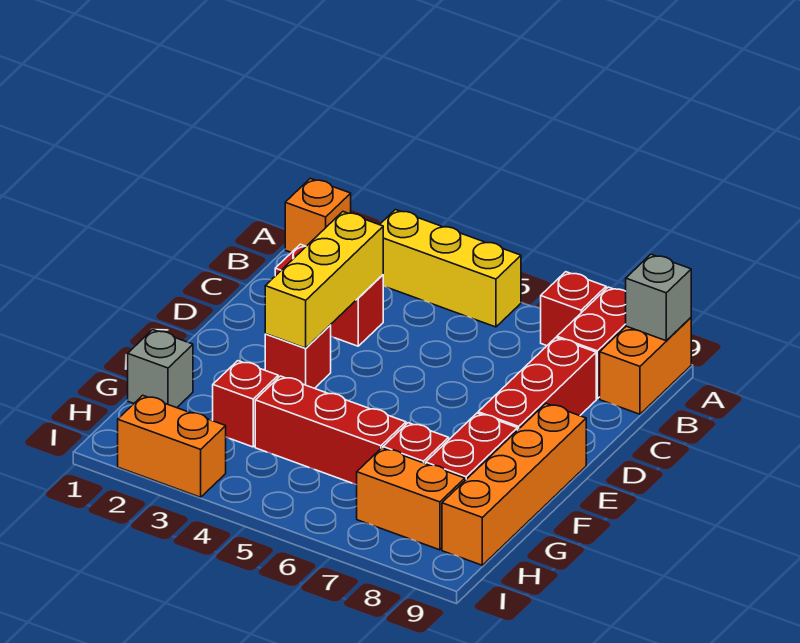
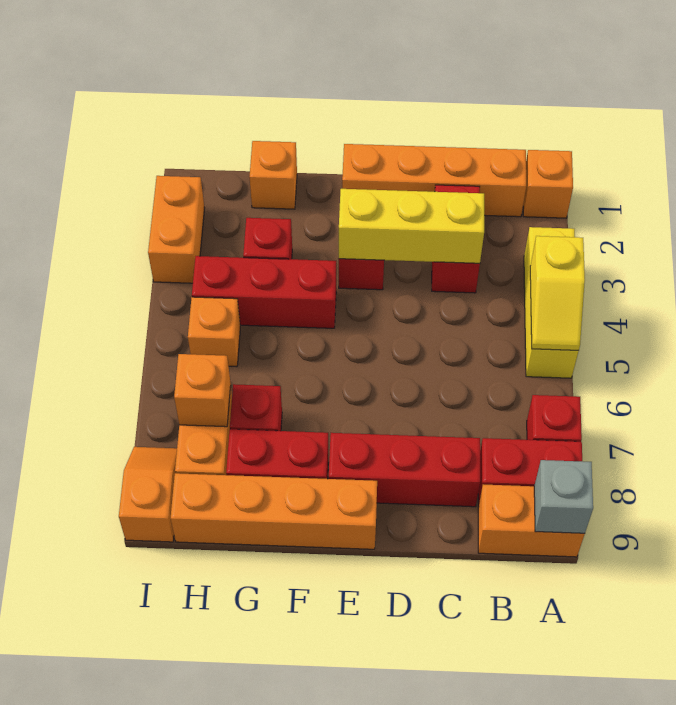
none -> yellow 1x2 slope [530,236,585,351]
none -> orange 1x4 brick [342,144,526,217]
grey 1x1 brick [128,330,193,408] -> orange 1x1 brick [250,141,297,209]
red 1x3 brick [255,376,406,485] -> red 1x3 brick turned to [192,256,336,328]
none -> orange 1x1 brick [188,297,240,367]
none -> orange 1x1 brick [174,354,231,427]
none -> orange 1x2 slope [119,447,177,542]

